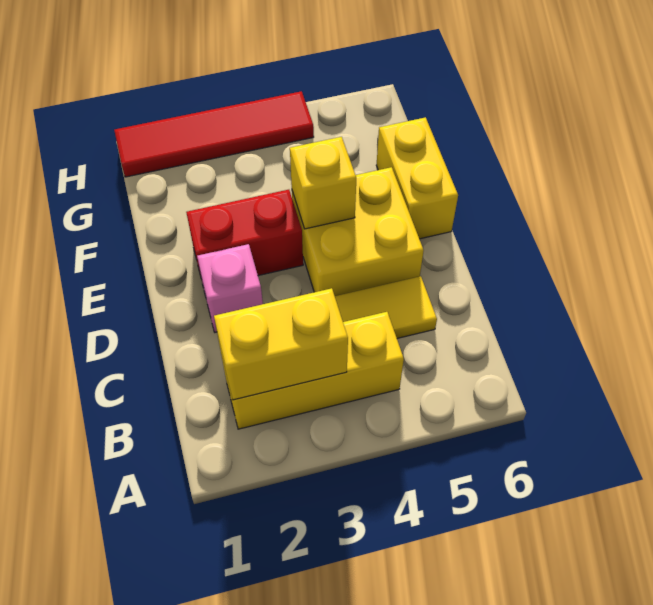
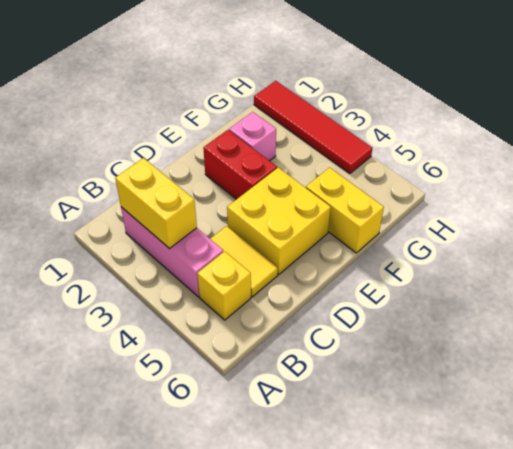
yellow 1x3 brick [222,312,404,429] -> pink 1x3 brick [121,207,223,297]
pink 1x1 brick [197,244,263,332] -> pink 1x1 brick moved to [229,112,276,161]
yellow 1x1 brick [290,137,356,229] -> yellow 1x1 brick moved to [197,251,251,320]
yellow 1x2 brick [376,117,458,239] -> yellow 1x2 brick turned to [306,168,384,253]

